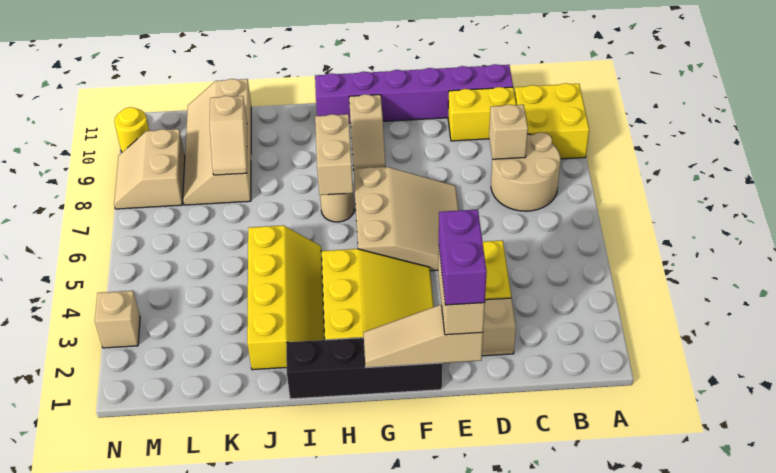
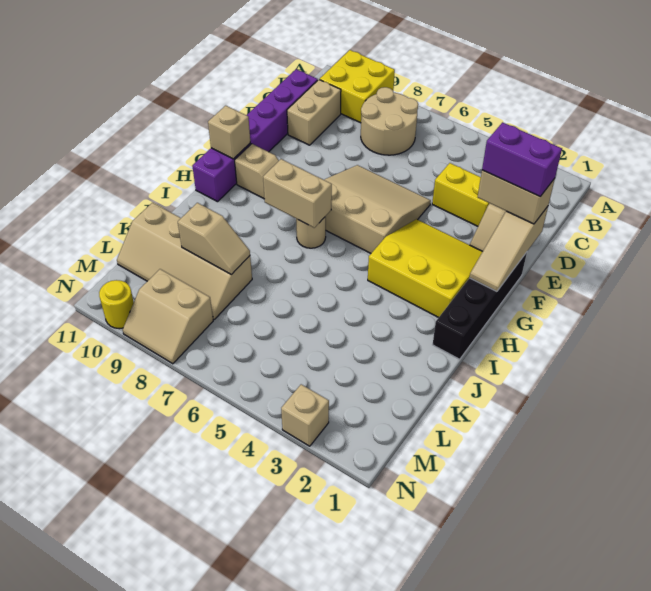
tan 1x1 brick [489,104,528,159] -> tan 1x1 brick moved to [208,106,250,159]
yellow 1x2 brick [448,87,516,141] -> tan 1x2 brick [287,80,341,145]
yellow 2x4 slope [247,225,325,370] -> none

